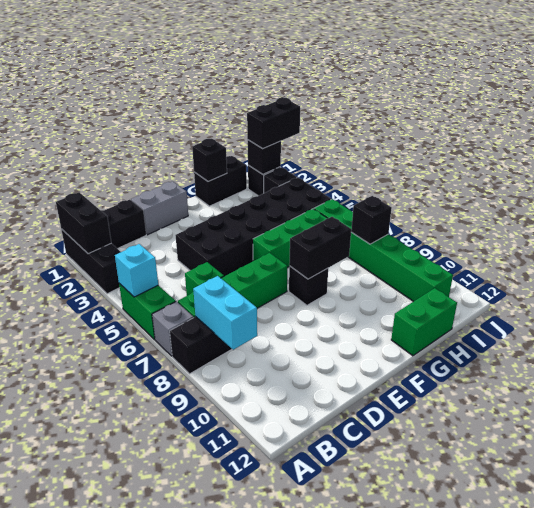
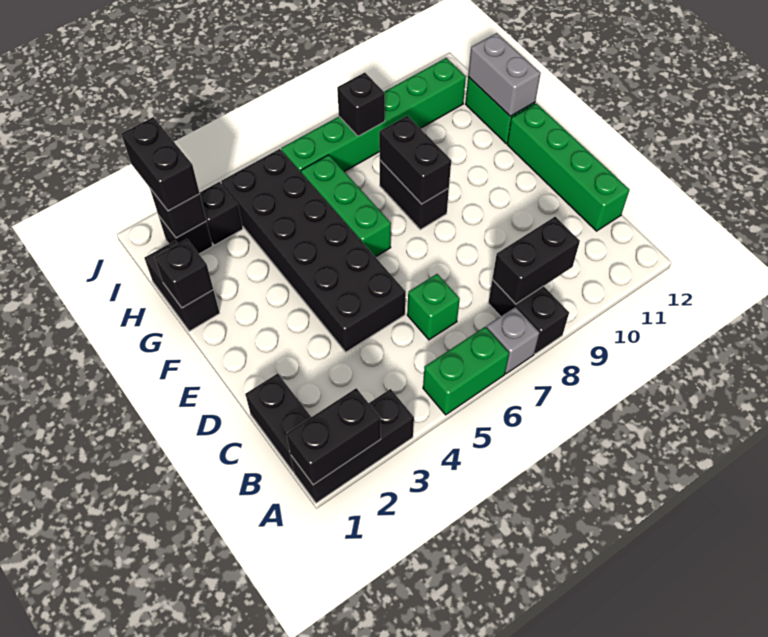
cyan 1x1 brick [115,244,158,297] -> none
green 1x4 brick [178,253,287,318] -> green 1x4 brick moved to [507,103,630,231]
cyan 1x2 brick [193,276,257,350] -> black 1x2 brick [492,217,580,304]
grey 1x2 brick [131,181,188,235] -> grey 1x2 brick moved to [468,33,541,116]
black 1x1 brick [289,266,328,305] -> black 1x2 brick [380,160,449,230]

